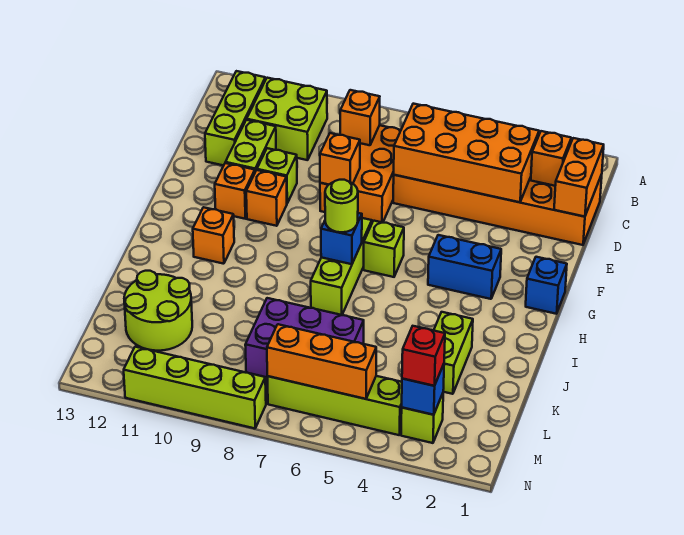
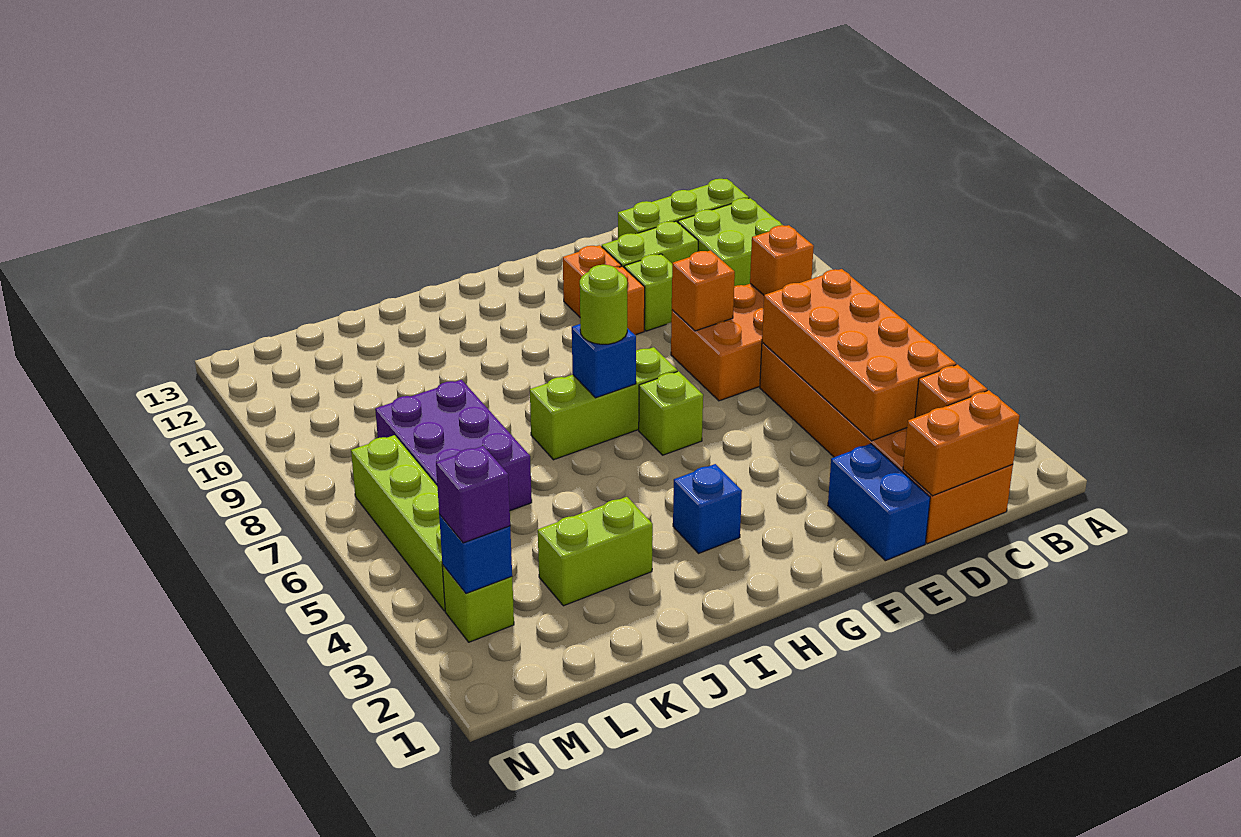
blue 1x1 brick [526,257,567,314] -> blue 1x1 brick moved to [673,464,742,553]
blue 1x2 brick [428,235,501,299] -> blue 1x2 brick moved to [828,444,930,561]
orange 1x1 brick [193,207,234,264] -> none
lime 2x2 round brick [124,271,192,351] -> none
red 1x1 brick [402,326,445,386] -> purple 1x1 brick [436,446,510,543]
orange 1x3 brick [267,324,376,399] -> none
lime 1x4 brick [124,347,266,428] -> none

